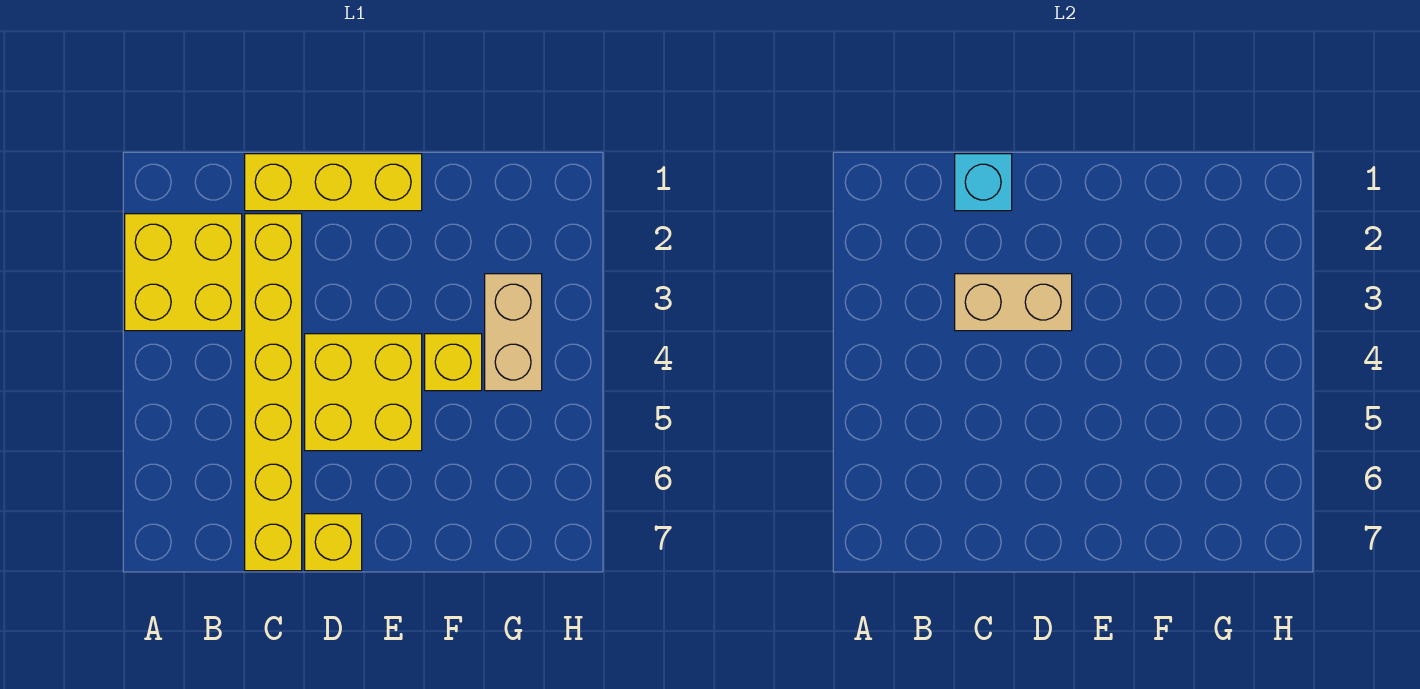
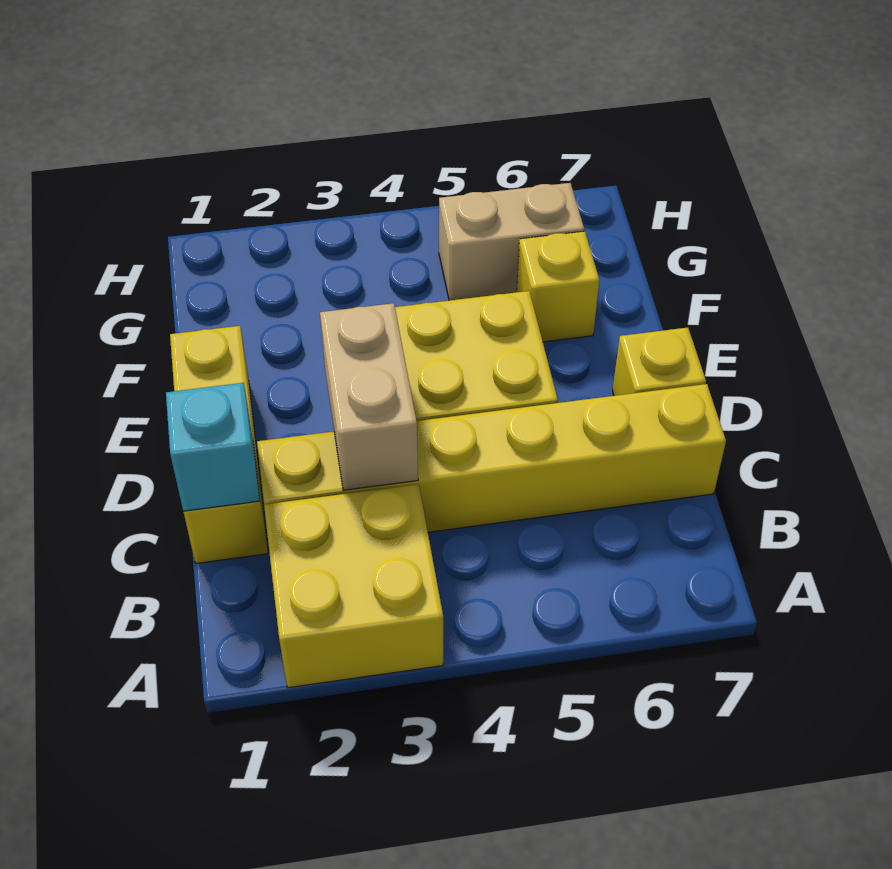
yellow 1x1 brick [425,334,482,391] -> yellow 1x1 brick moved to [517,231,599,342]
tan 1x2 brick [485,274,542,391] -> tan 1x2 brick moved to [439,183,584,300]

